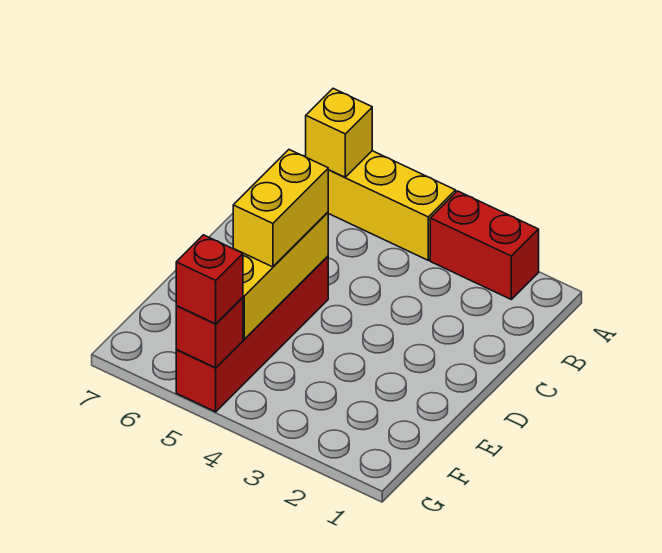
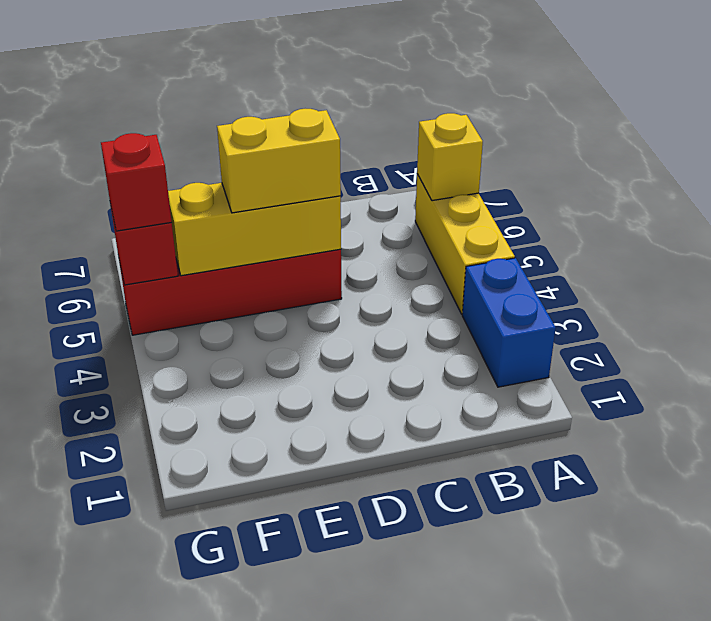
red 1x2 brick [430,191,539,299] -> blue 1x2 brick [462,258,556,387]

